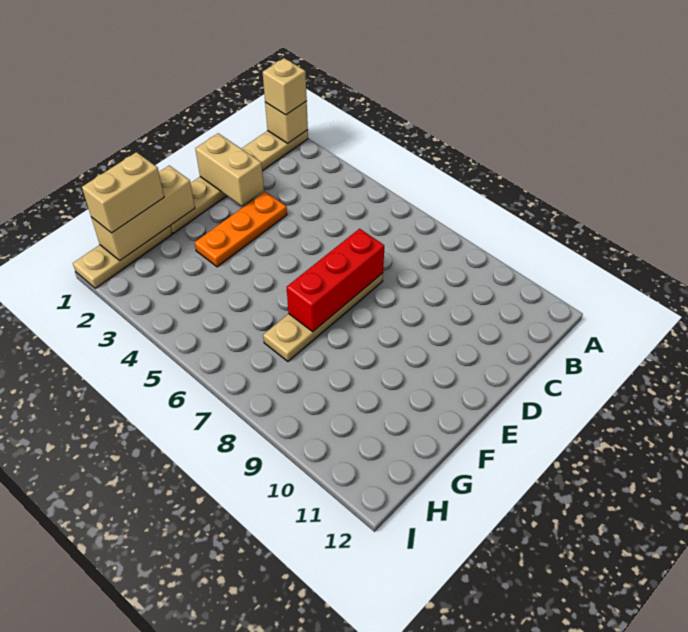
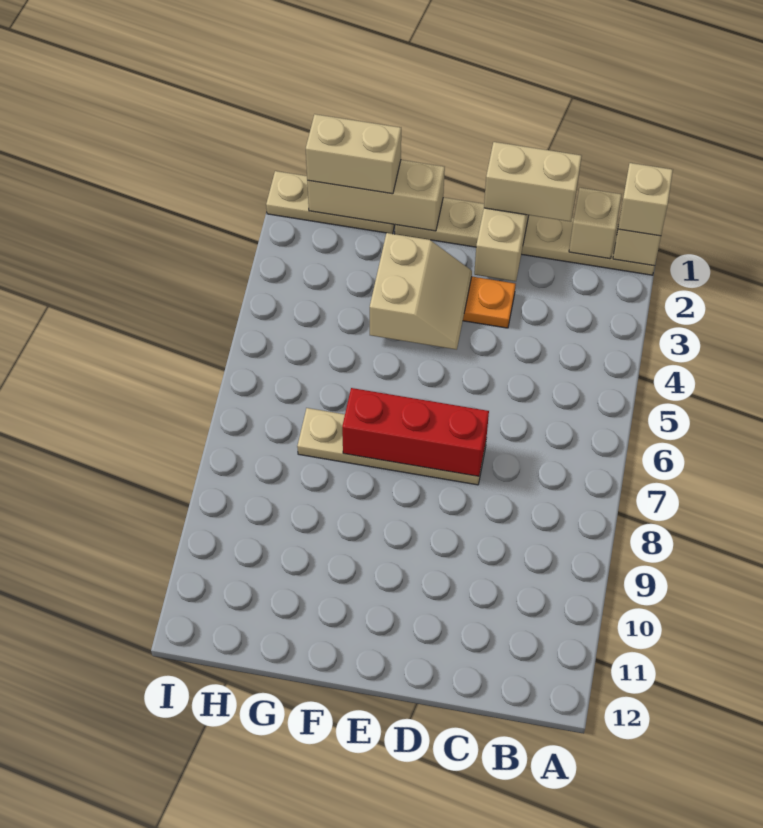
none -> tan 1x1 brick [569,188,622,259]
none -> tan 1x2 brick [484,142,582,222]
none -> tan 2x2 slope [370,233,472,350]

